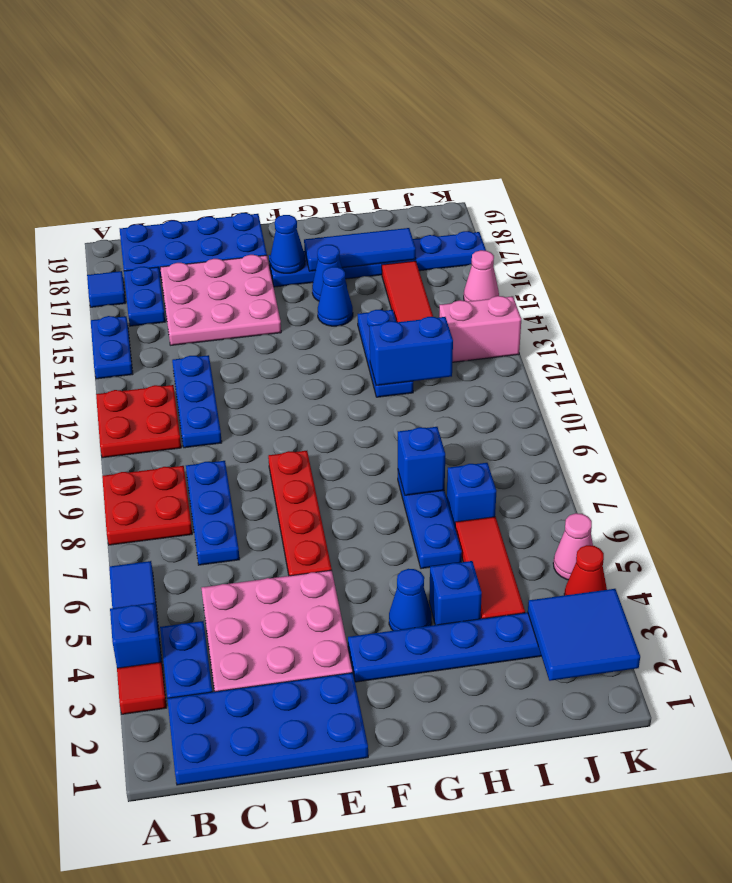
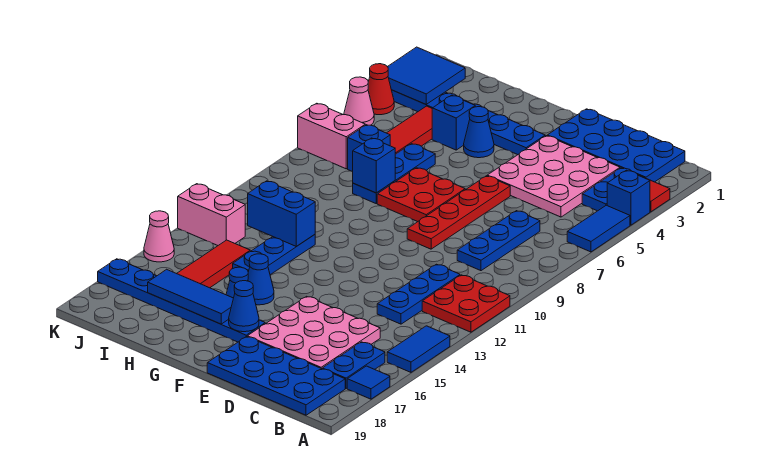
red 2x2 plate [102,466,192,545] -> red 2x2 plate moved to [377,168,465,222]
blue 1x2 plate [91,316,133,379] -> blue 1x2 tile [387,326,450,372]
none -> pink 1x2 brick [298,103,365,169]

